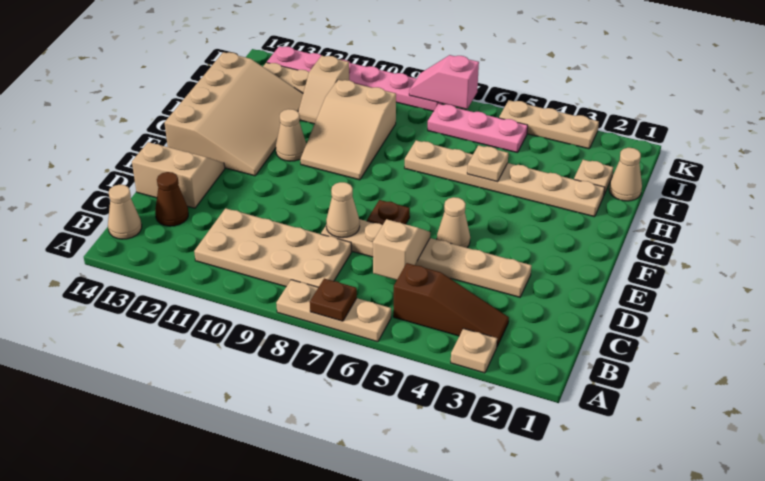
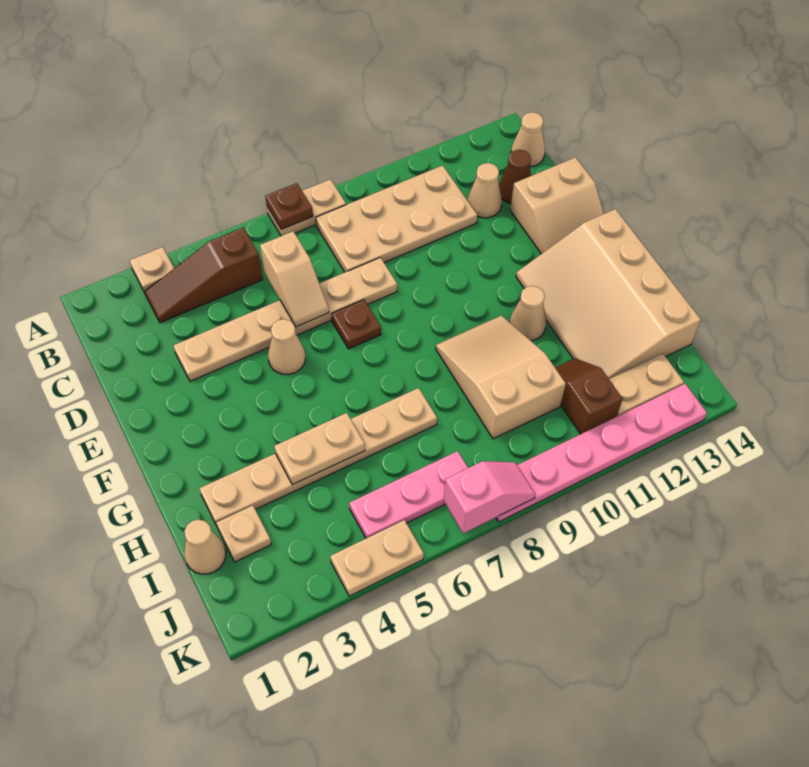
tan 1x3 plate [276,280,391,342] -> tan 1x2 plate [267,179,346,236]
tan 1x1 cone [326,182,360,238] -> tan 1x1 cone moved to [468,163,502,218]
tan 1x1 plate [467,145,508,182] -> tan 1x2 plate [274,413,365,485]
tan 1x2 slope [298,55,349,124] -> brown 1x2 slope [555,358,623,434]
tan 1x3 plate [499,100,599,149] -> tan 1x2 plate [330,520,424,596]

